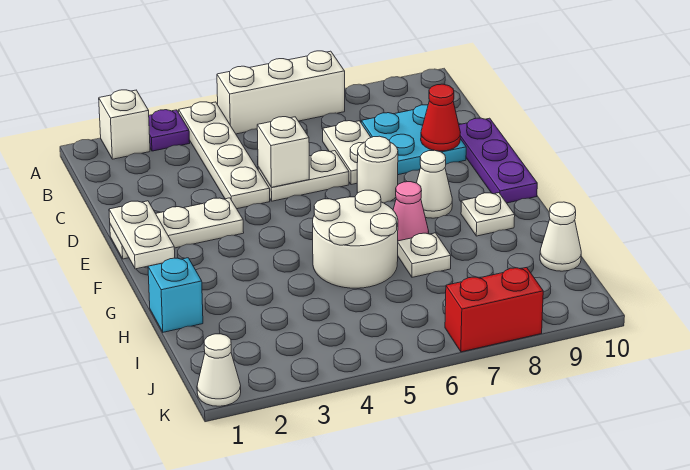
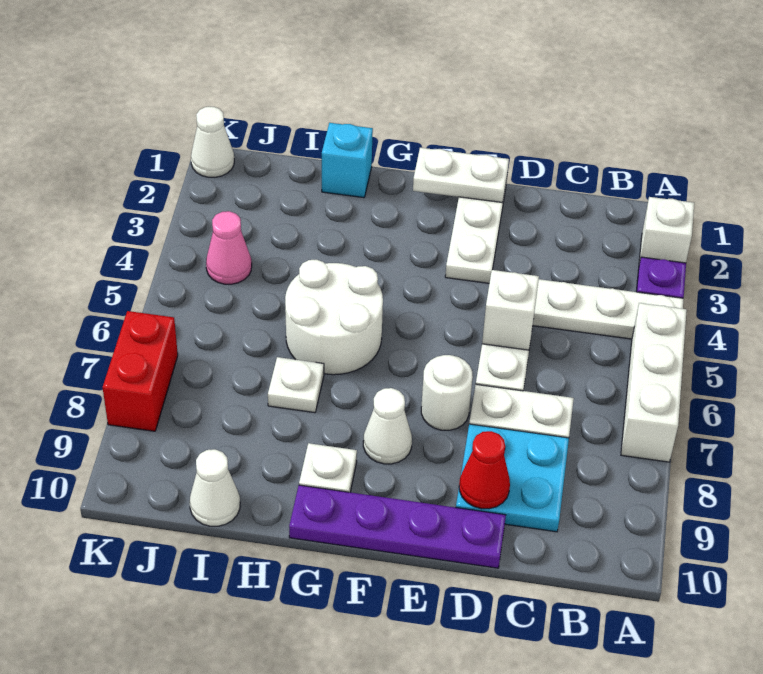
purple 1x3 plate [459,118,537,203] -> purple 1x4 plate [289,485,506,568]
pink 1x1 cone [393,182,429,241] -> pink 1x1 cone moved to [206,211,252,284]

